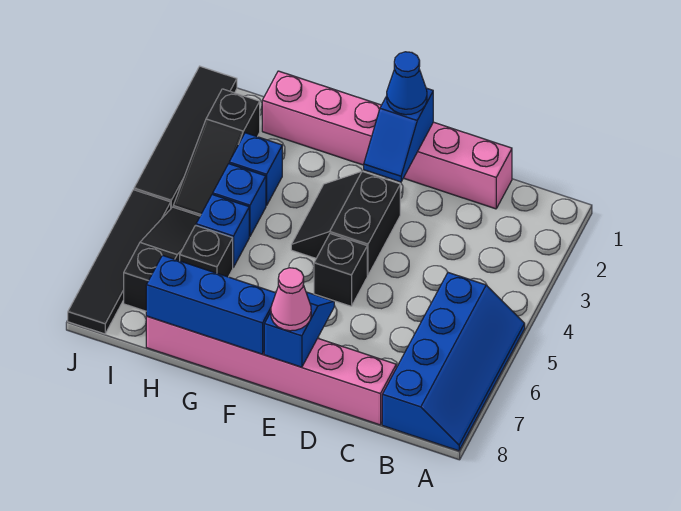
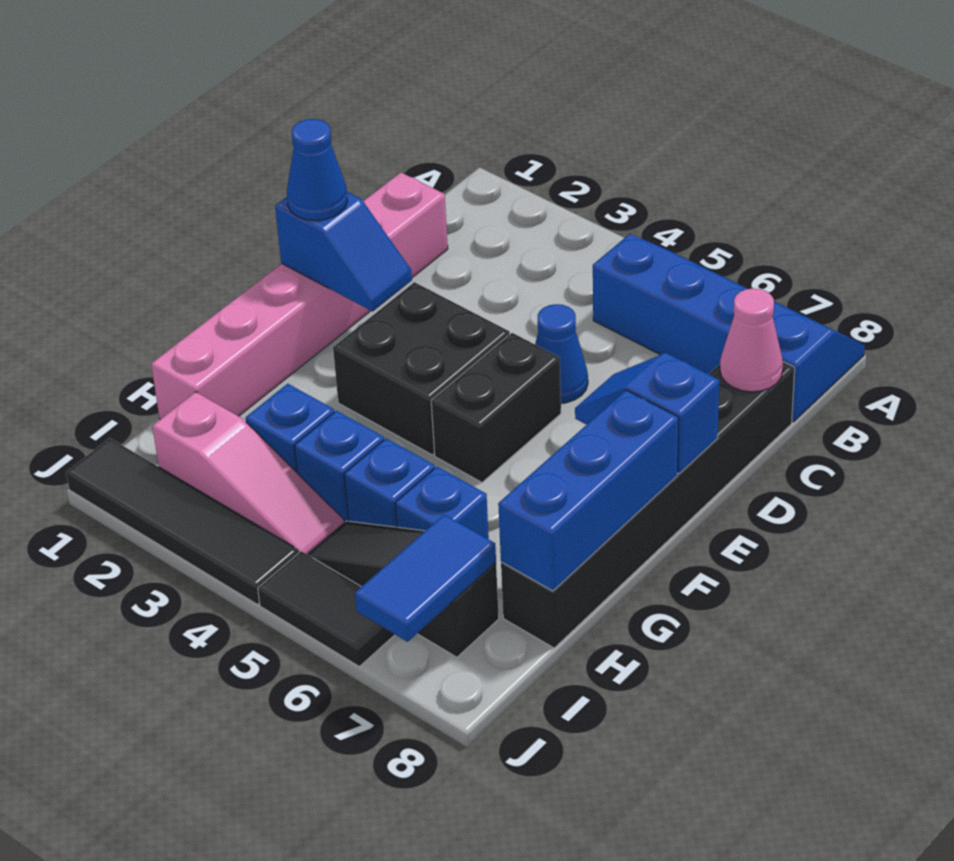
pink 1x6 brick [146,316,396,425] -> black 1x6 brick [501,362,795,648]
none -> blue 1x1 cone [535,304,588,403]
black 2x2 slope [291,171,400,275] -> black 2x2 brick [333,282,510,455]
black 1x1 brick [314,234,367,306] -> black 1x2 brick [431,333,561,482]
pink 1x1 cone [271,268,311,331] -> pink 1x1 cone moved to [720,288,783,392]
black 1x1 brick [180,225,233,277] -> blue 1x1 brick [395,467,489,539]
black 1x3 slope [173,89,260,216] -> pink 1x3 slope [152,392,344,554]
none -> blue 1x2 tile [355,515,496,642]
black 1x4 tile [68,190,171,334] -> black 1x2 tile [258,551,395,666]

